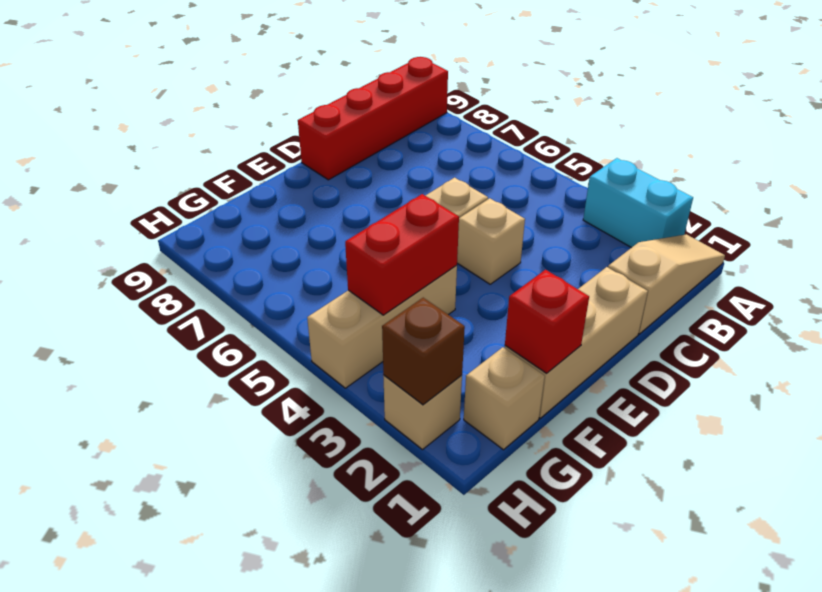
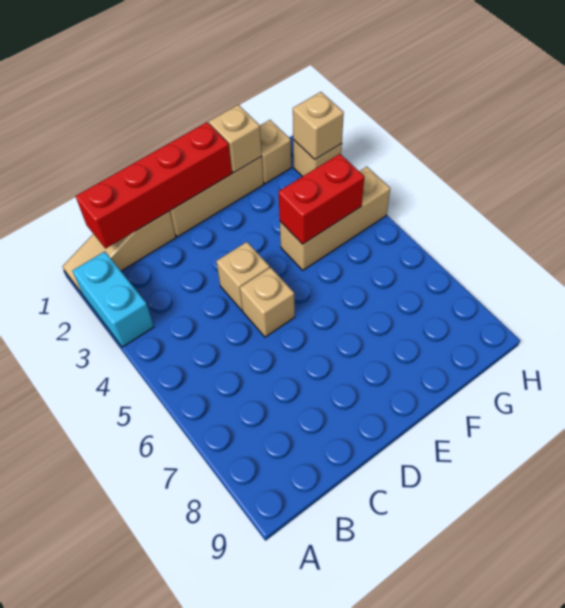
red 1x4 brick [298,57,448,180] -> red 1x4 brick moved to [76,122,232,249]
red 1x1 brick [505,270,589,373] -> tan 1x1 brick [209,105,262,173]
brown 1x1 brick [382,298,465,405] -> tan 1x1 brick [293,92,344,159]

